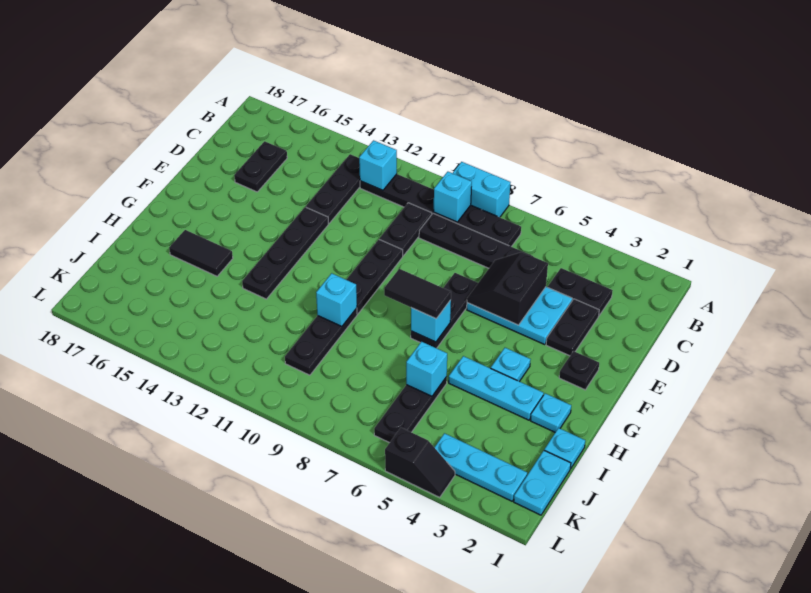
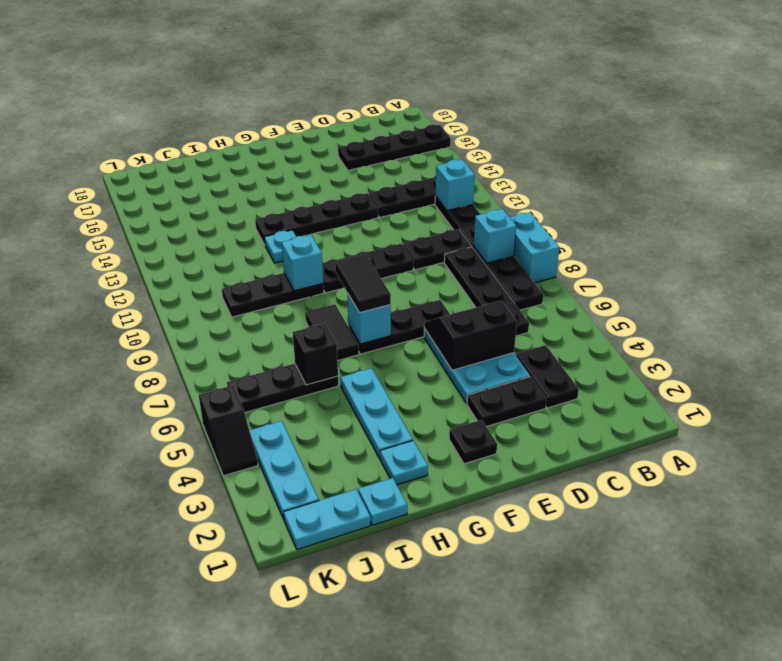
black 1x2 plate [234,141,287,192] -> black 1x4 plate [338,124,451,170]
cyan 1x1 plate [491,348,531,381] -> cyan 1x1 plate moved to [264,230,296,263]
black 1x2 tile [169,230,233,276] -> black 1x2 tile moved to [305,304,359,361]
cyan 1x1 brick [406,342,447,396] -> black 1x1 brick [293,324,338,385]

